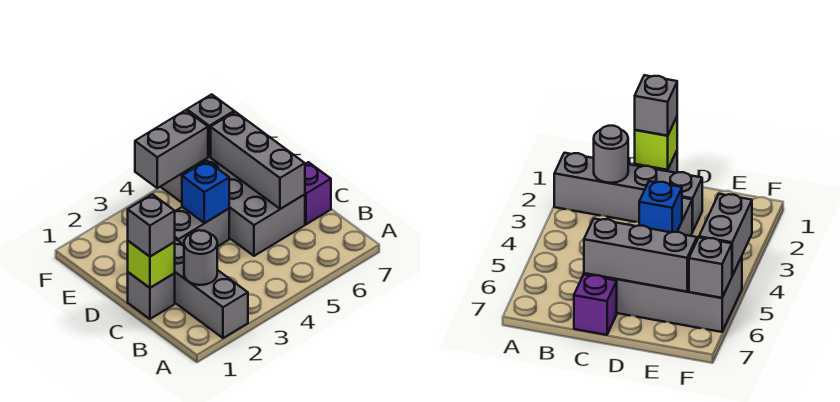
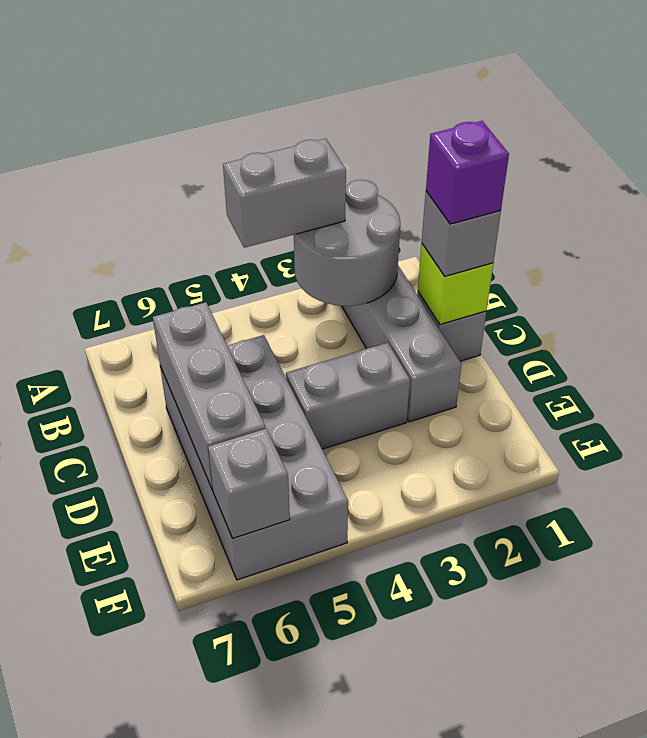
grey 1x1 round brick [184,230,217,285] -> grey 2x2 round brick [294,180,400,306]
purple 1x1 brick [305,162,331,224] -> purple 1x1 brick moved to [426,121,509,224]
blue 1x1 brick [182,161,229,223] -> none
grey 1x2 brick [135,110,208,188] -> grey 1x2 brick moved to [223,138,346,248]

